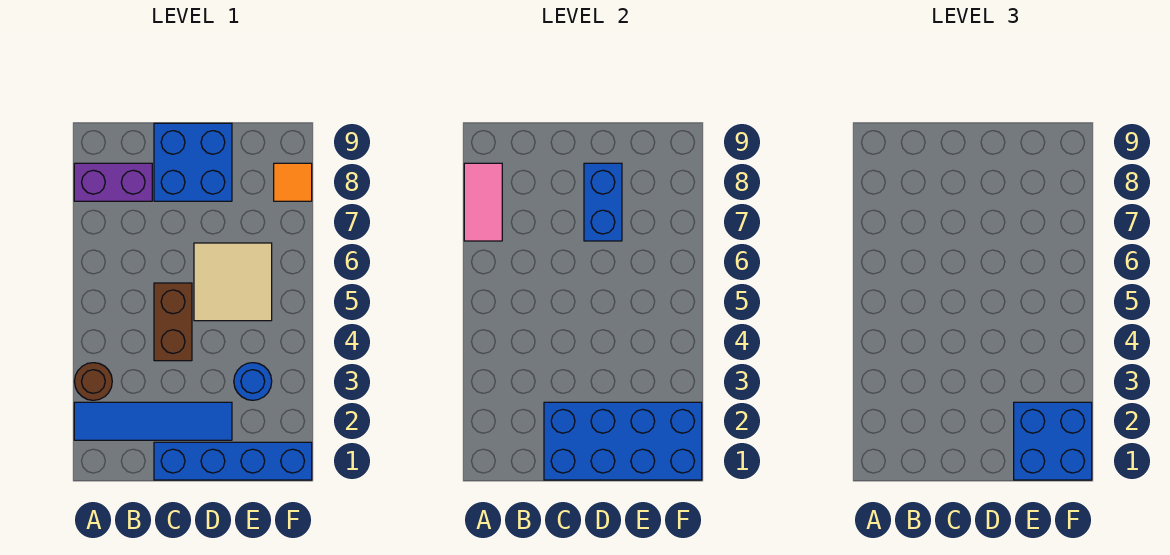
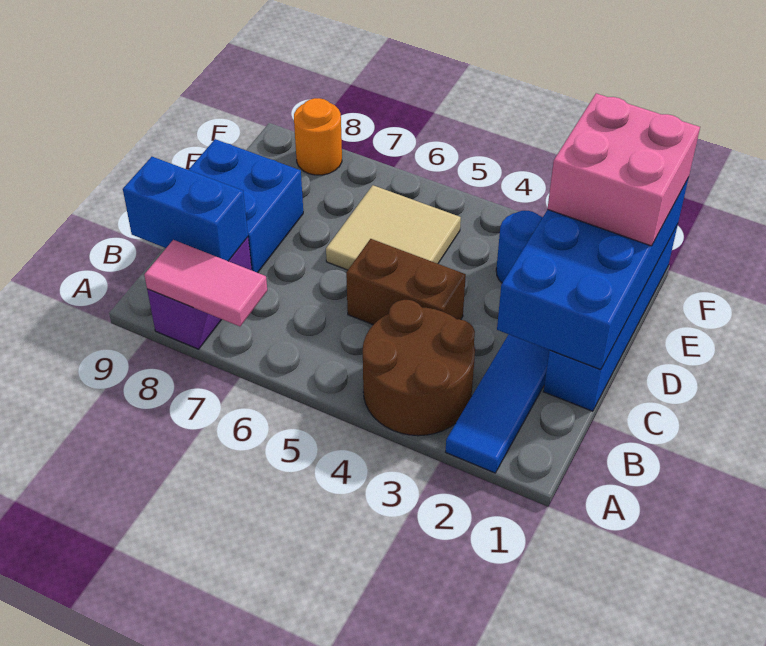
brown 1x1 round brick [74,363,112,400] -> brown 2x2 round brick [363,300,475,436]
blue 1x2 brick [584,163,622,241] -> blue 1x2 brick moved to [123,157,248,261]
blue 2x2 brick [1014,402,1092,480] -> pink 2x2 brick [548,93,700,246]
orange 1x1 tile [274,163,312,201] -> orange 1x1 round brick [294,98,342,175]

